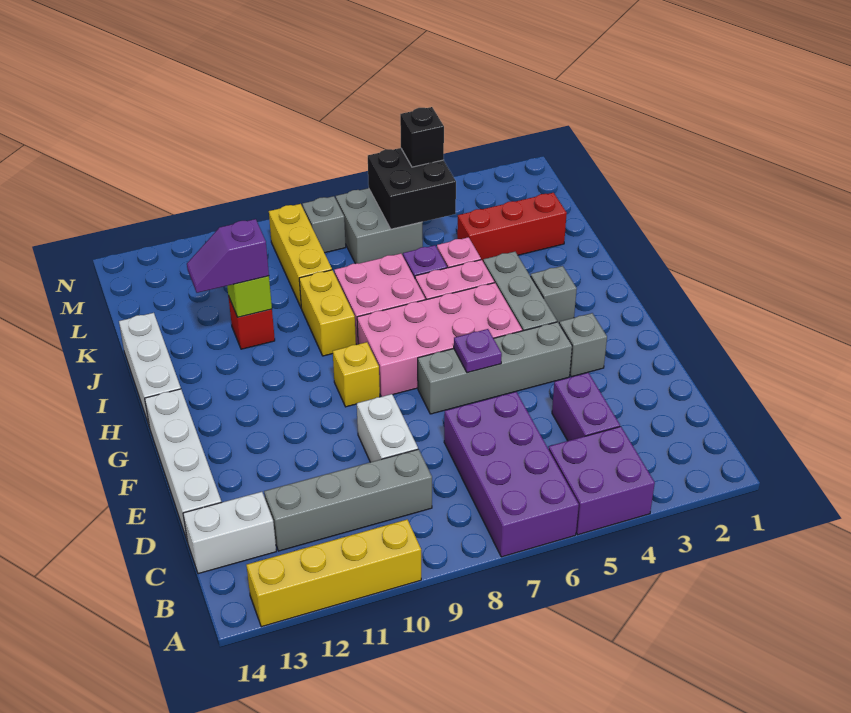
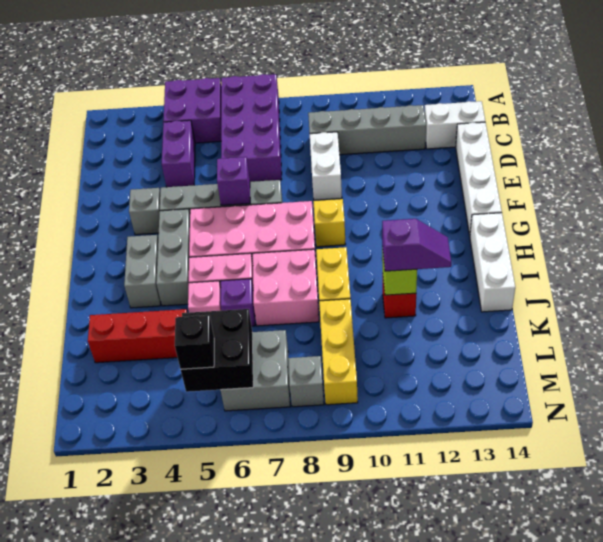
yellow 1x4 brick [246,520,421,627] -> none
purple 1x1 plate [454,329,502,373] -> purple 1x1 brick [217,157,250,205]
grey 1x1 brick [531,266,577,323] -> grey 1x2 brick [124,235,161,308]

